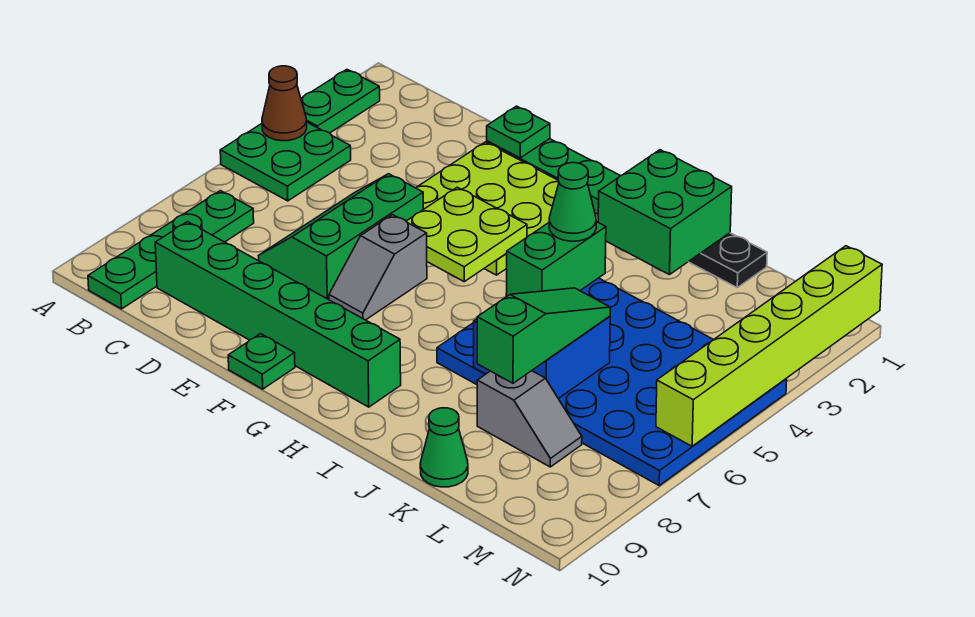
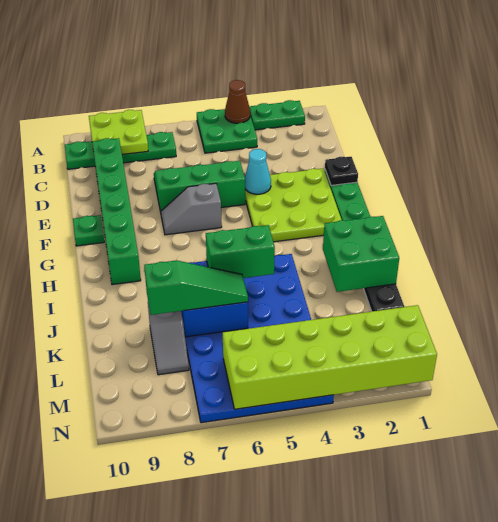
green 1x1 plate [487,106,550,158] -> black 1x1 plate [325,157,358,185]
none -> cyan 1x1 cone [245,149,271,194]
lime 2x2 plate [406,187,527,282] -> lime 2x2 plate moved to [89,110,148,154]
green 1x1 cone [549,163,596,241] -> none
green 1x1 cone [420,408,468,487] -> none
lime 1x6 brick [656,246,882,446] -> lime 2x6 brick [223,305,437,409]

